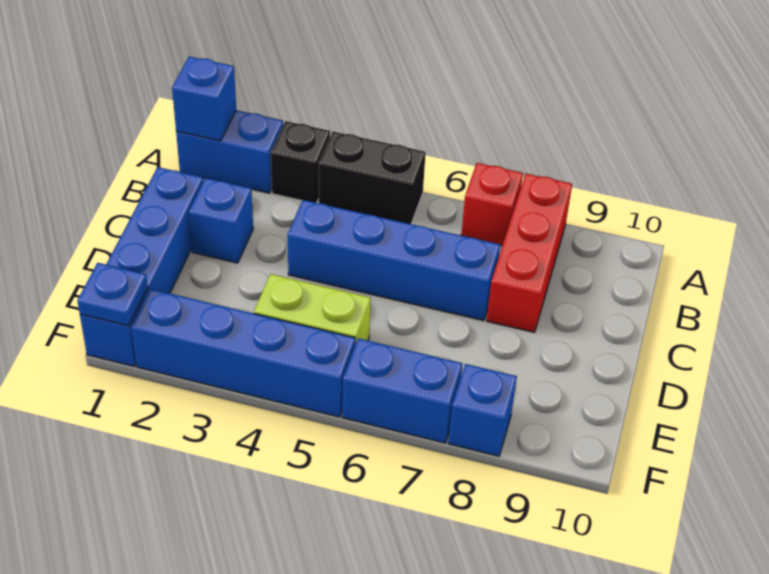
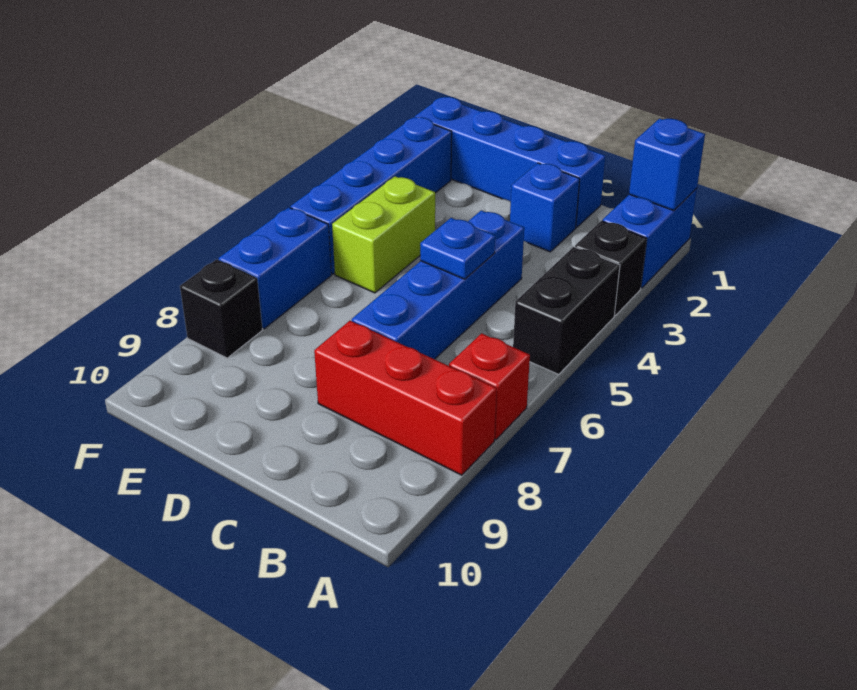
blue 1x1 plate [77,263,148,326] -> blue 1x1 plate moved to [420,218,495,279]
blue 1x1 brick [448,364,517,456] -> black 1x1 brick [180,259,263,358]

